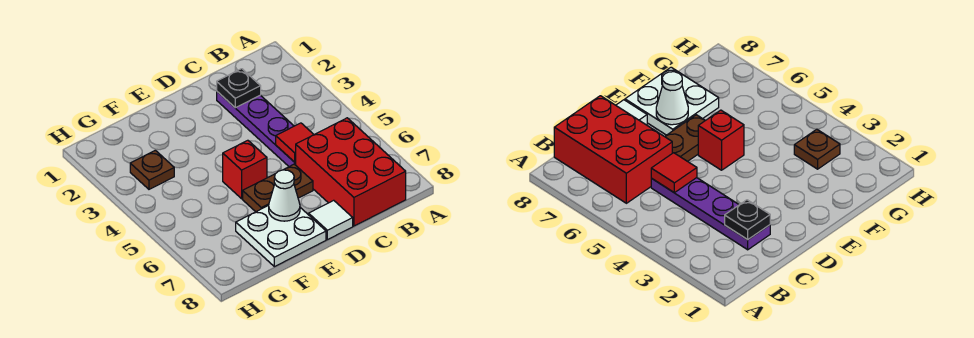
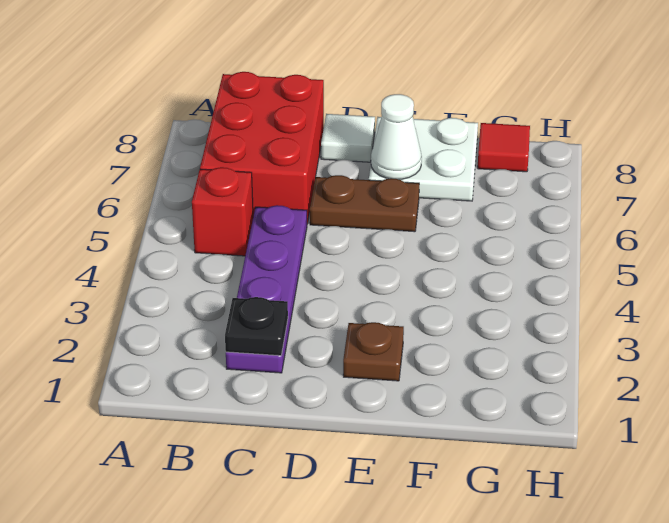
red 1x1 tile [276,123,314,162] -> red 1x1 tile moved to [478,123,530,172]
red 1x1 brick [223,140,267,199] -> red 1x1 brick moved to [192,167,253,256]
brown 1x1 plate [130,150,174,189] -> brown 1x1 plate moved to [343,322,404,381]

